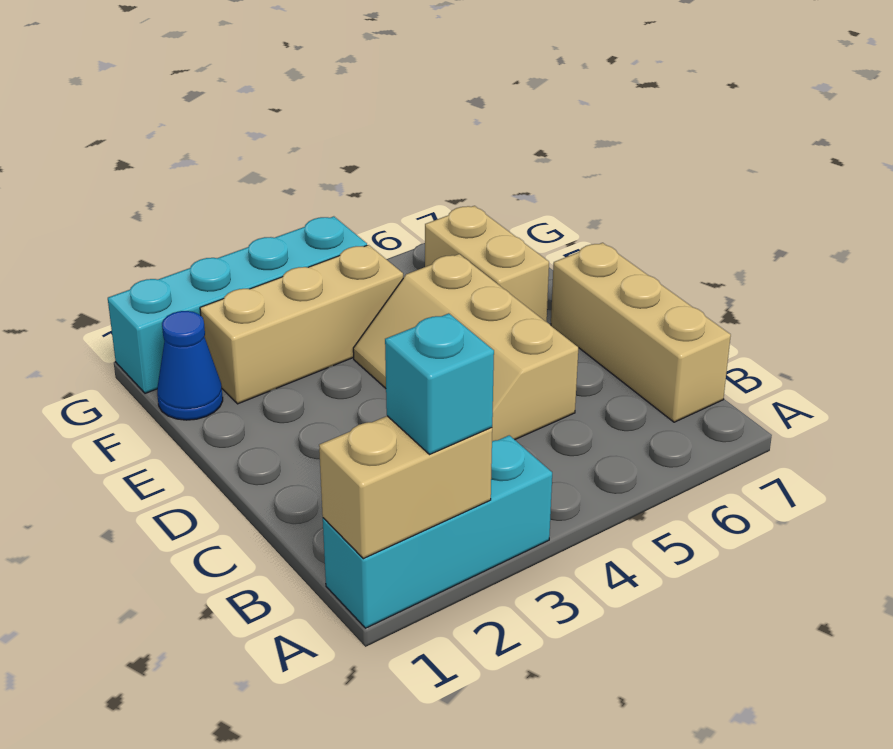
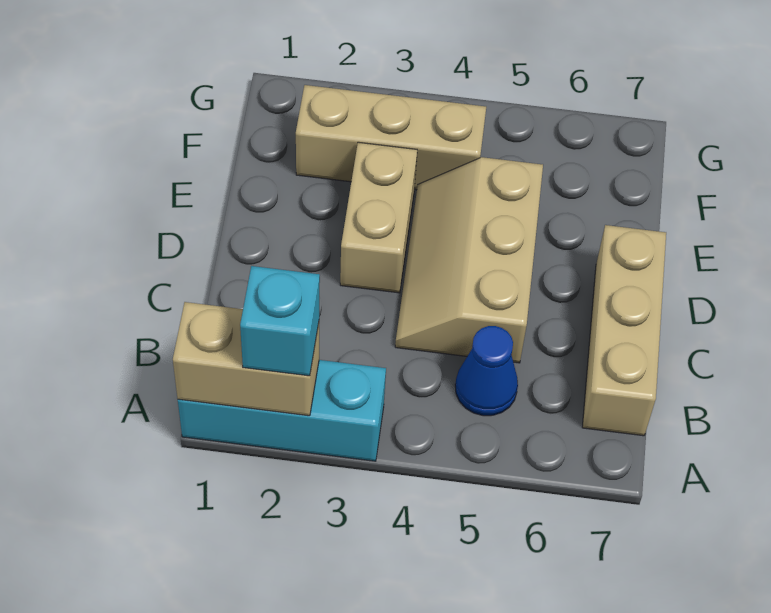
tan 1x2 brick [425,206,549,322] -> tan 1x2 brick moved to [340,142,417,293]
blue 1x1 cone [157,311,223,420] -> blue 1x1 cone moved to [455,326,518,416]
cyan 1x4 brick [108,216,367,393] -> none

